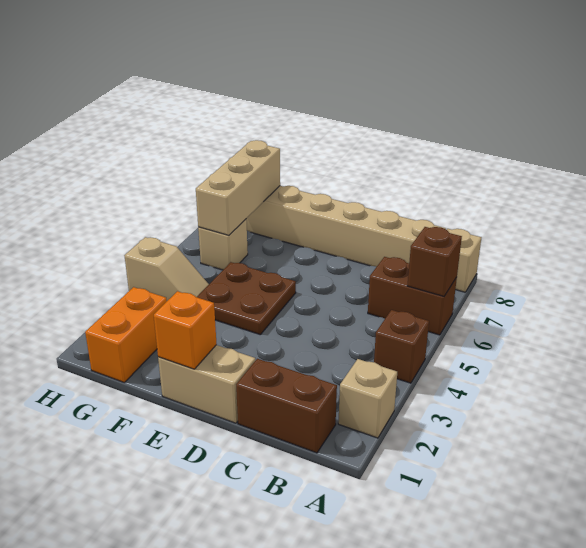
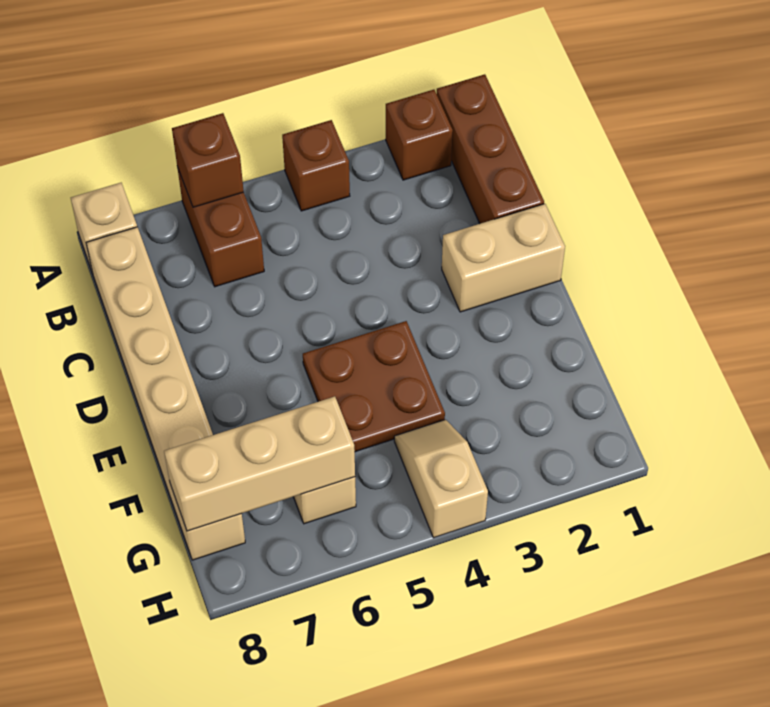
tan 1x1 brick [338,359,397,438] -> brown 1x1 brick [386,90,453,180]
brown 1x2 brick [236,359,337,453] -> brown 1x3 brick [437,74,544,224]
tan 1x2 brick [158,345,255,423] -> tan 1x2 brick turned to [442,204,565,312]
orange 1x1 brick [154,291,217,369] -> none
orange 1x2 brick [85,287,167,383] -> none

